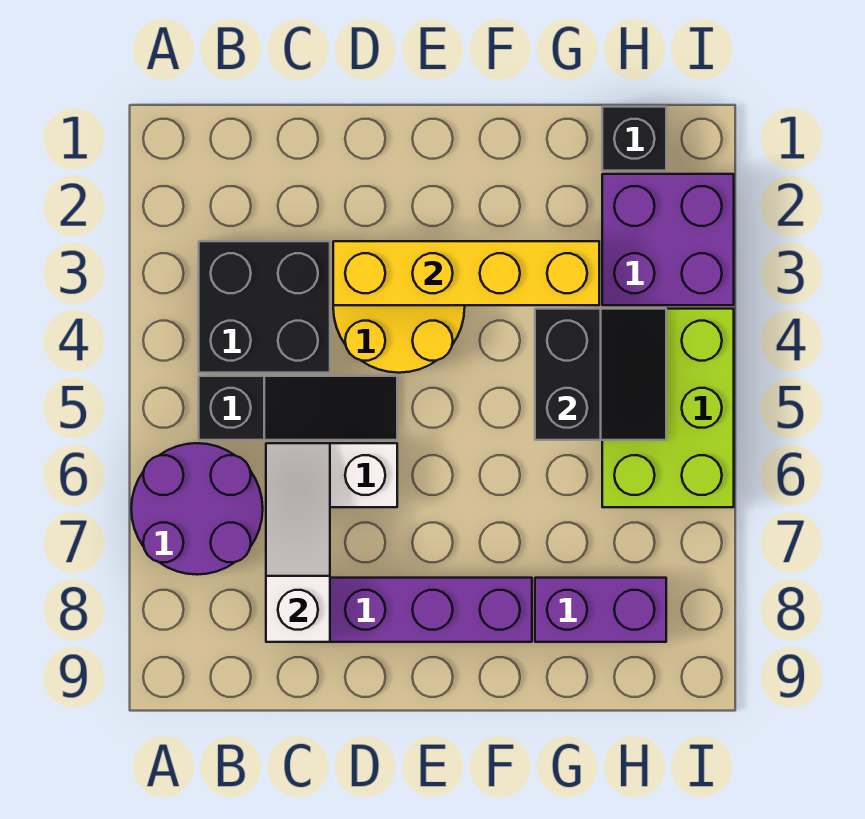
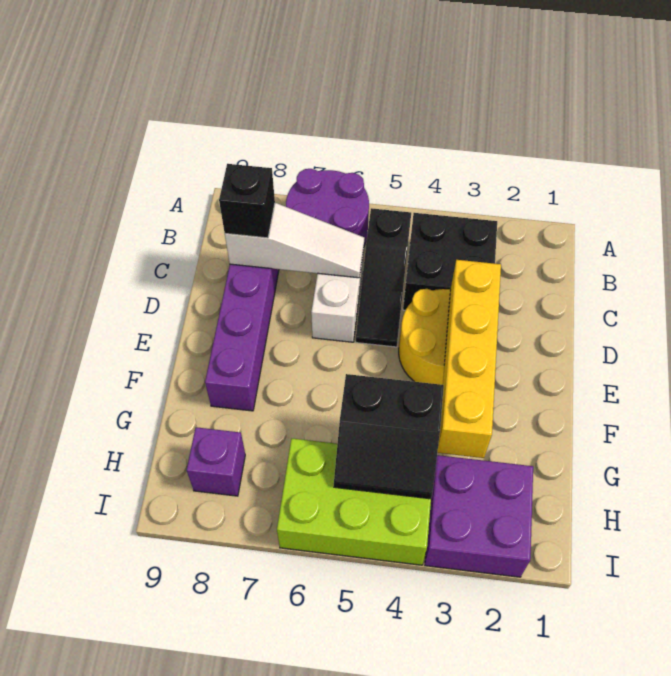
purple 1x2 brick [535,578,666,642] -> purple 1x1 brick [187,427,245,496]
black 1x1 brick [602,107,666,171] -> black 1x1 brick moved to [219,164,275,238]

